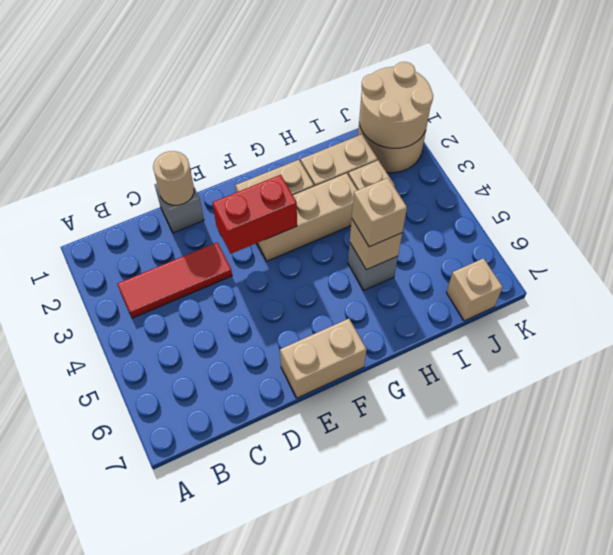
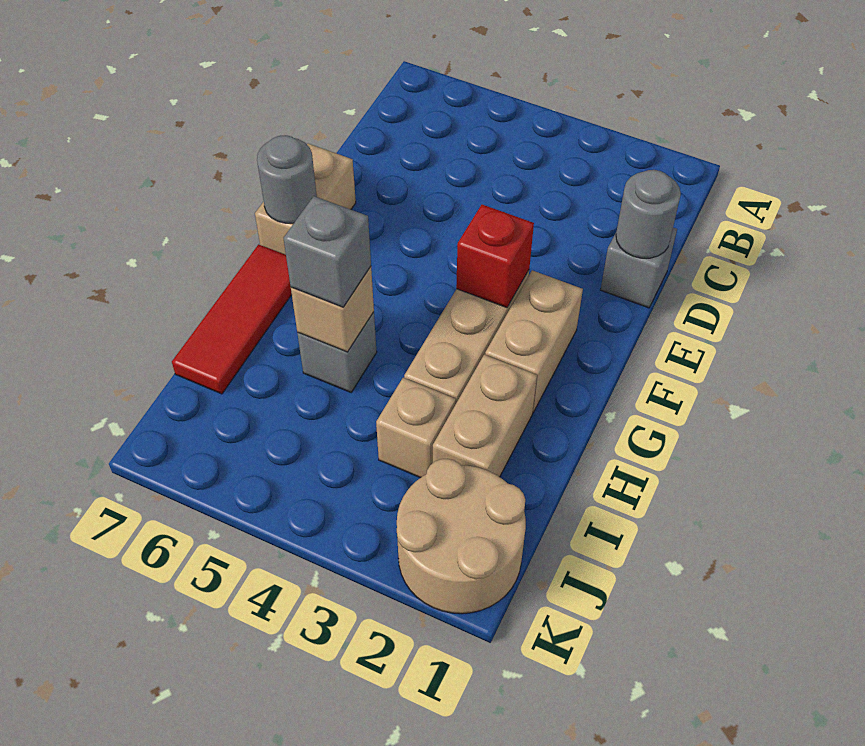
red 1x3 tile [117,243,232,318] -> red 1x3 tile moved to [172,244,292,394]
tan 1x1 round brick [153,151,194,205] -> grey 1x1 round brick [616,170,681,258]
red 1x2 brick [212,175,297,254] -> red 1x1 brick [456,205,534,308]
none -> grey 1x1 round brick [257,135,317,223]
tan 1x1 brick [352,178,407,247] -> grey 1x1 brick [283,196,371,307]
tan 2x2 round brick [359,62,433,148] -> none
tan 1x1 brick [446,258,503,321] -> none

